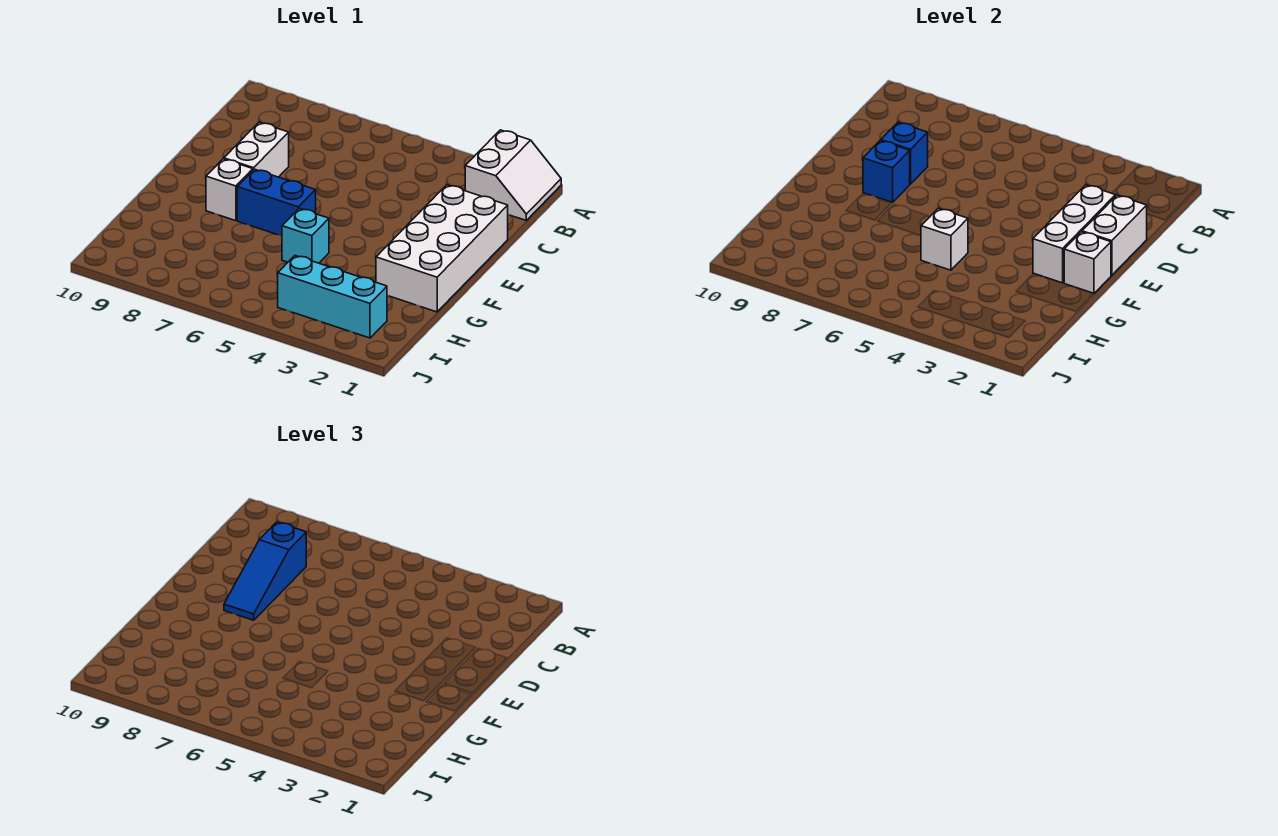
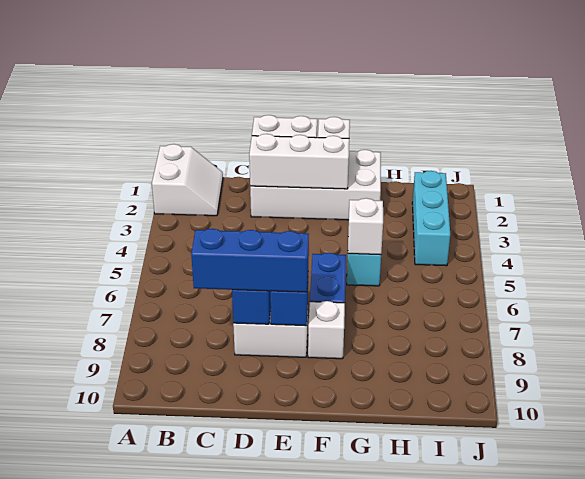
white 2x2 slope [465,130,561,220] -> white 2x2 slope turned to [152,144,223,216]
blue 1x3 slope [224,522,306,620] -> blue 1x3 brick [191,229,309,292]

